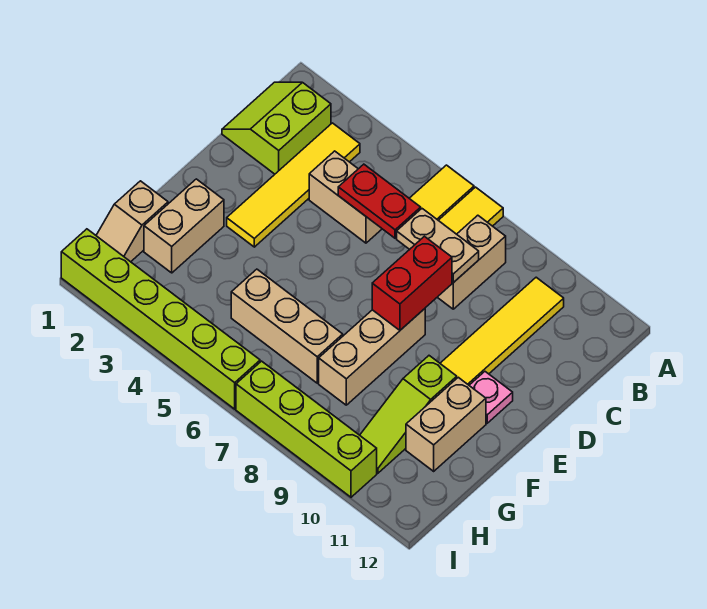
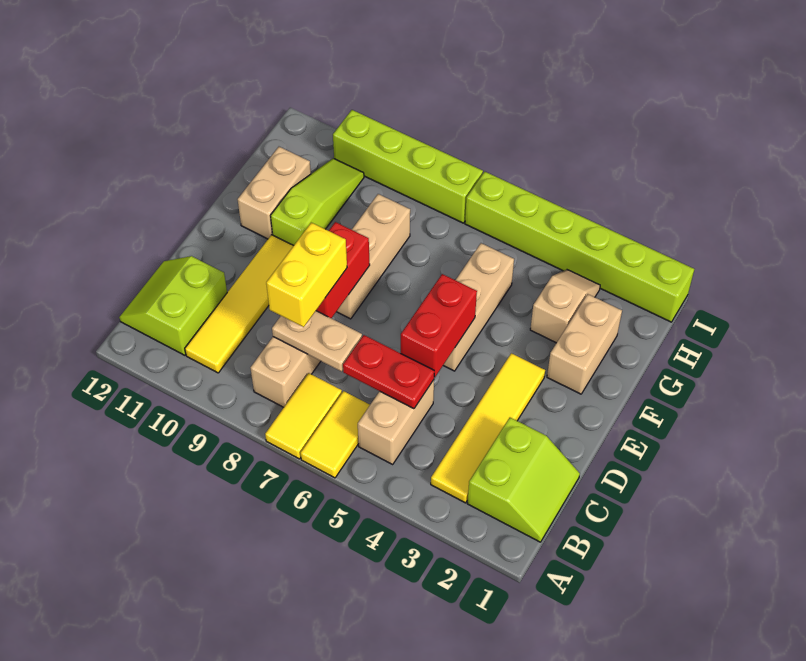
none -> lime 2x2 slope [119,256,227,355]
tan 1x2 brick [309,151,382,243] -> tan 1x2 brick turned to [358,380,434,464]
none -> yellow 1x2 brick [266,223,347,327]
none -> red 1x2 brick [401,274,477,377]
pink 1x1 plate [469,372,513,423] -> none
tan 1x2 slope [96,181,168,262] -> tan 1x2 slope moved to [530,270,600,343]
tan 1x3 brick [231,269,343,383] -> tan 1x3 brick turned to [443,243,514,371]

